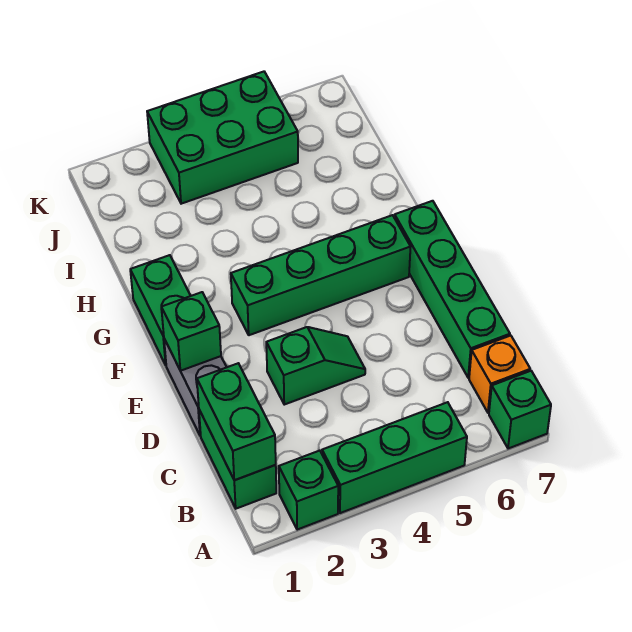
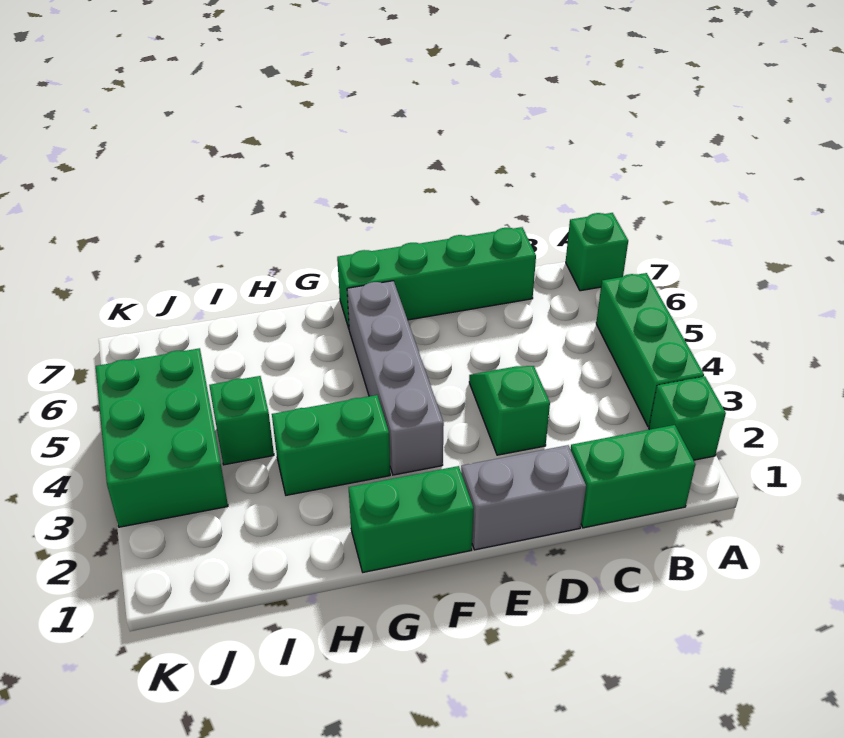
green 1x2 brick [197,363,276,480] -> green 1x2 brick moved to [272,395,390,495]
orange 1x1 brick [469,336,530,413] -> none
green 1x1 brick [161,292,221,371] -> green 1x1 brick moved to [209,376,274,465]
green 1x4 brick [231,215,410,335] -> grey 1x4 brick [347,281,444,475]

